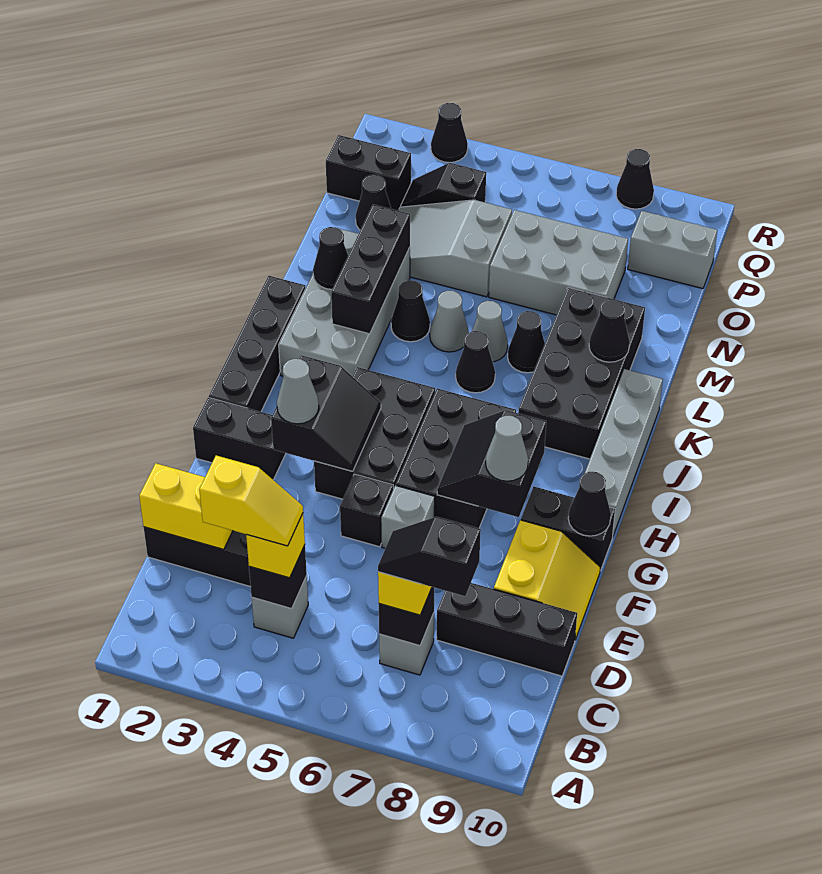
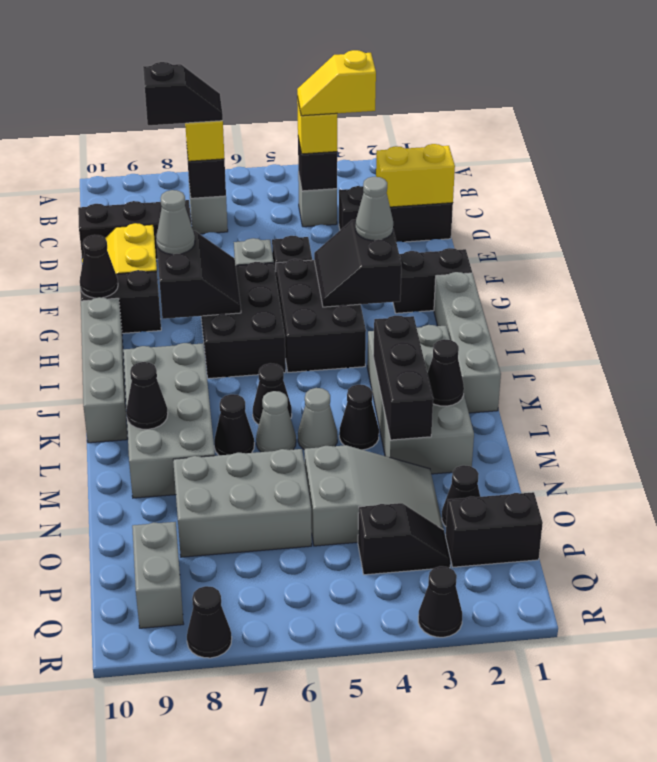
black 1x4 brick [209,276,305,412] -> grey 1x4 brick [434,272,501,413]
black 2x4 brick [518,288,645,459] -> grey 2x4 brick [123,343,215,498]
grey 1x2 brick [628,211,717,289] -> grey 1x2 brick turned to [132,522,184,628]

